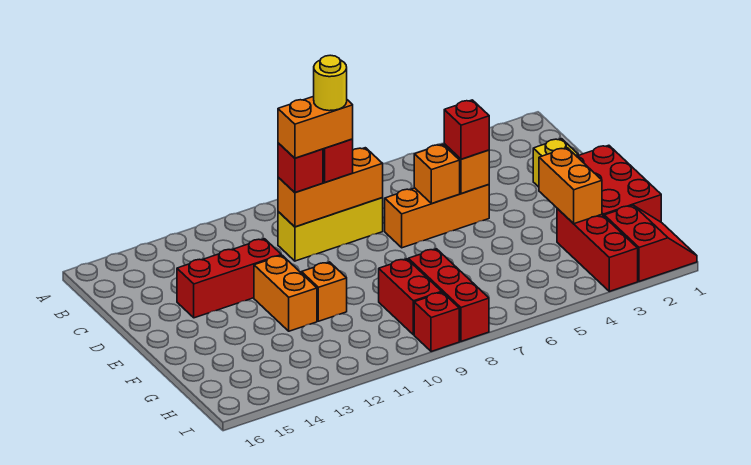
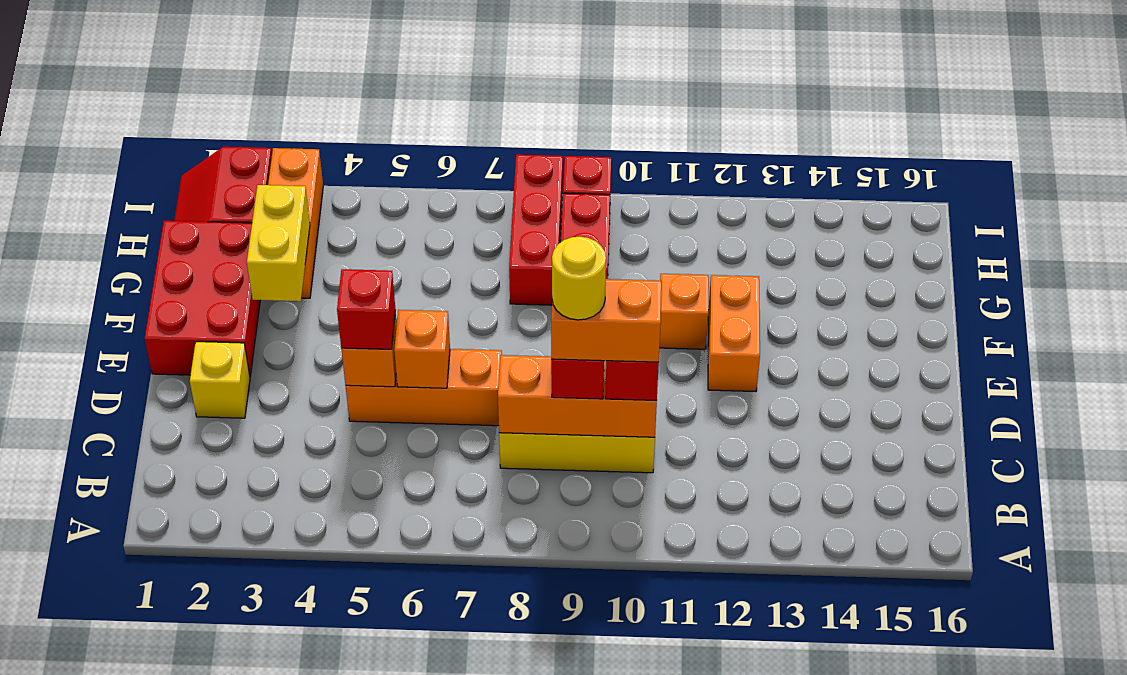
red 1x3 brick [177,239,281,318] -> none
orange 1x2 brick [539,148,602,224] -> yellow 1x2 brick [247,185,310,301]
red 1x3 brick [557,208,638,291] -> orange 1x3 brick [268,148,323,298]

